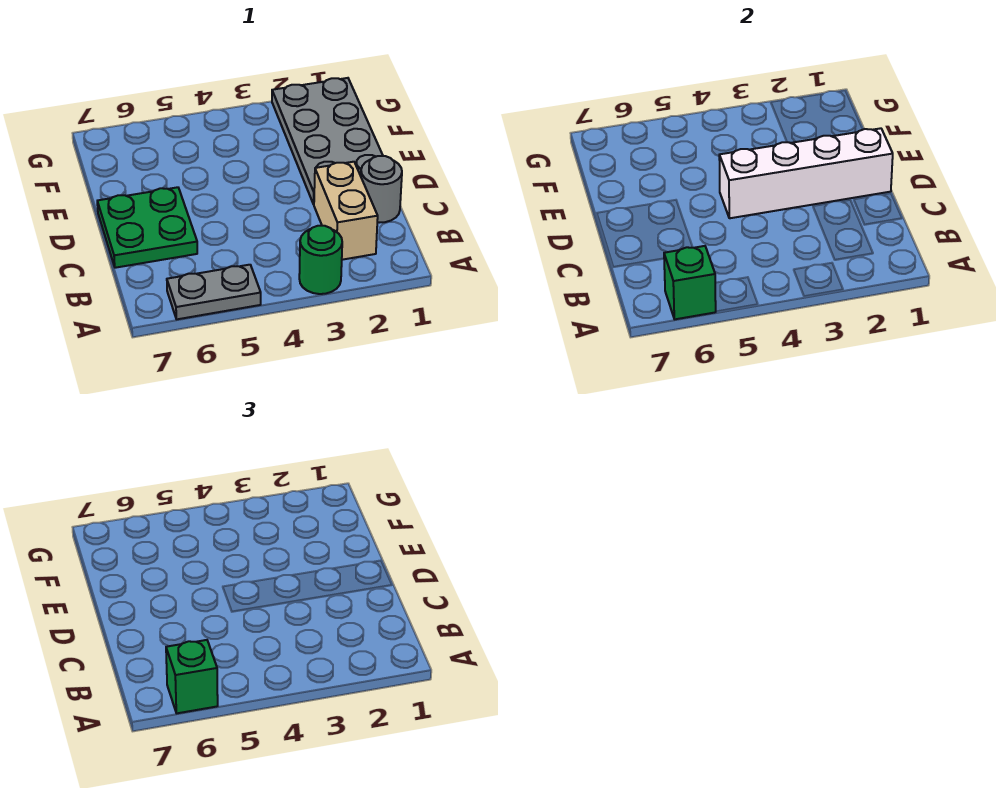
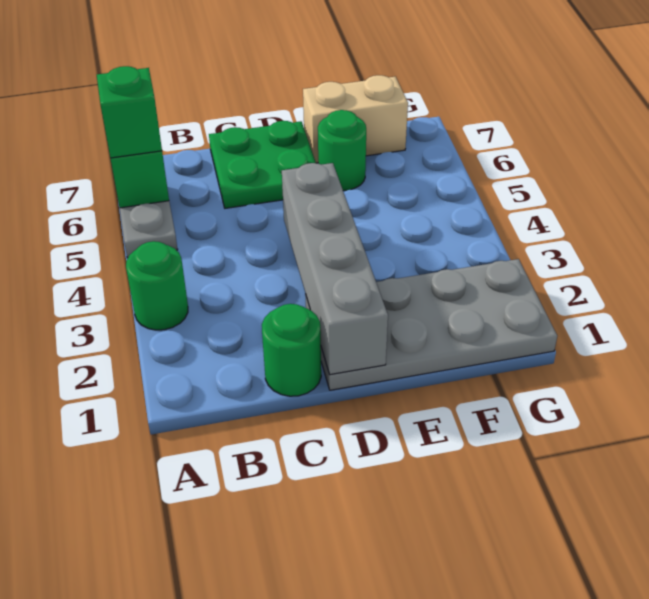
tan 1x2 brick [314,162,378,260] -> tan 1x2 brick moved to [303,75,408,163]
grey 1x1 round brick [361,156,402,223] -> green 1x1 round brick [262,304,321,396]
white 1x4 brick [719,128,893,218] -> grey 1x4 brick [282,163,388,375]
none -> green 1x1 round brick [318,110,366,191]

